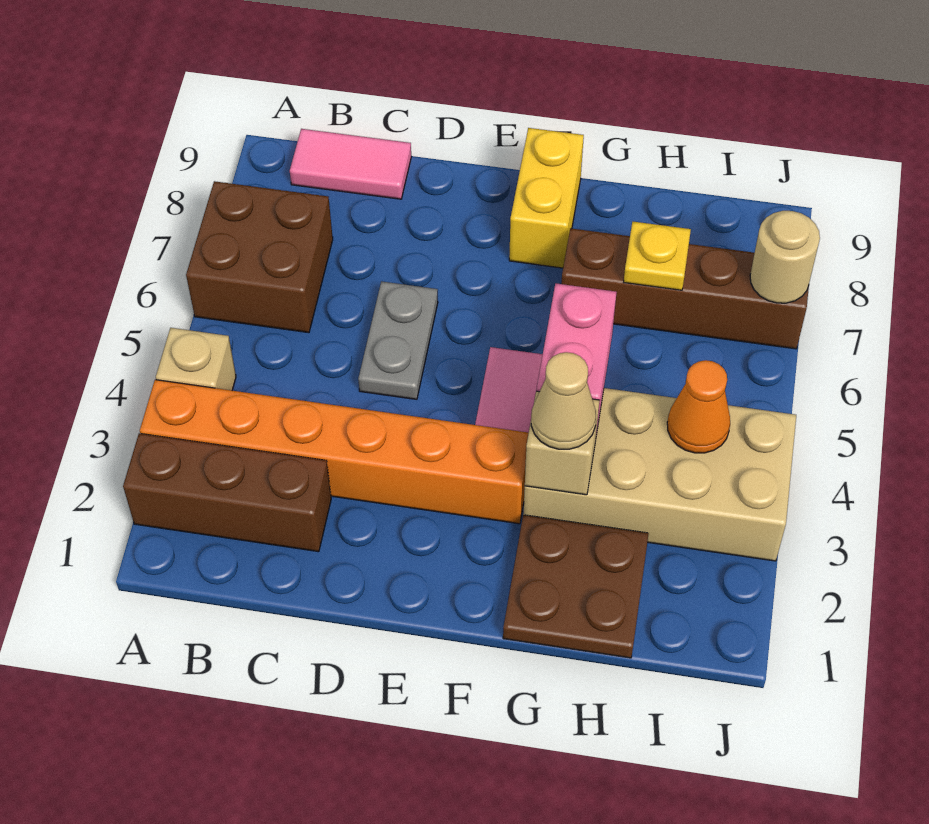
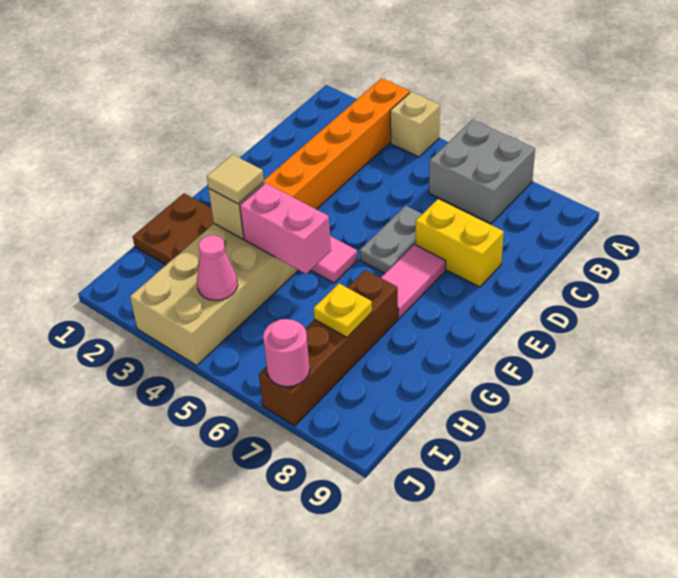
brown 1x3 brick [123,433,331,552] -> none
brown 2x2 brick [186,181,333,333] -> grey 2x2 brick [429,120,535,224]
pink 1x2 tile [290,129,411,199] -> pink 1x2 tile moved to [381,245,446,319]
grey 1x2 plate [358,281,438,399] -> grey 1x2 plate turned to [360,206,422,273]
yellow 1x2 brick [509,128,584,268] -> yellow 1x2 brick moved to [416,199,504,287]
tan 1x1 cone [531,352,596,449] -> tan 1x1 tile [207,155,264,204]
orange 1x1 cone [667,360,730,453] -> pink 1x1 cone [197,235,238,301]
tan 1x1 round brick [750,211,820,303] -> pink 1x1 round brick [263,319,310,387]

